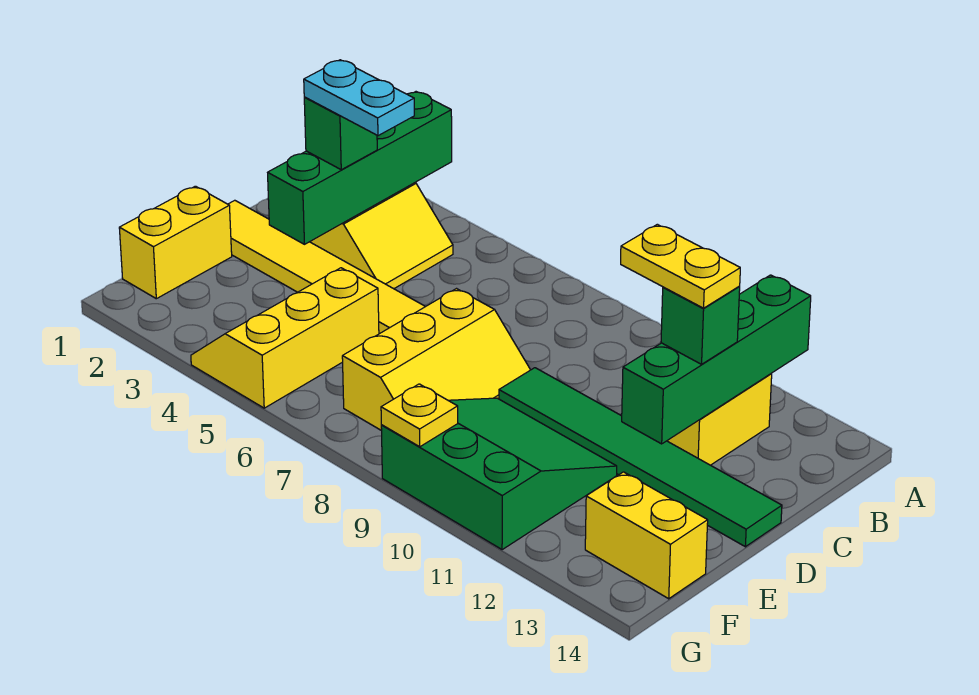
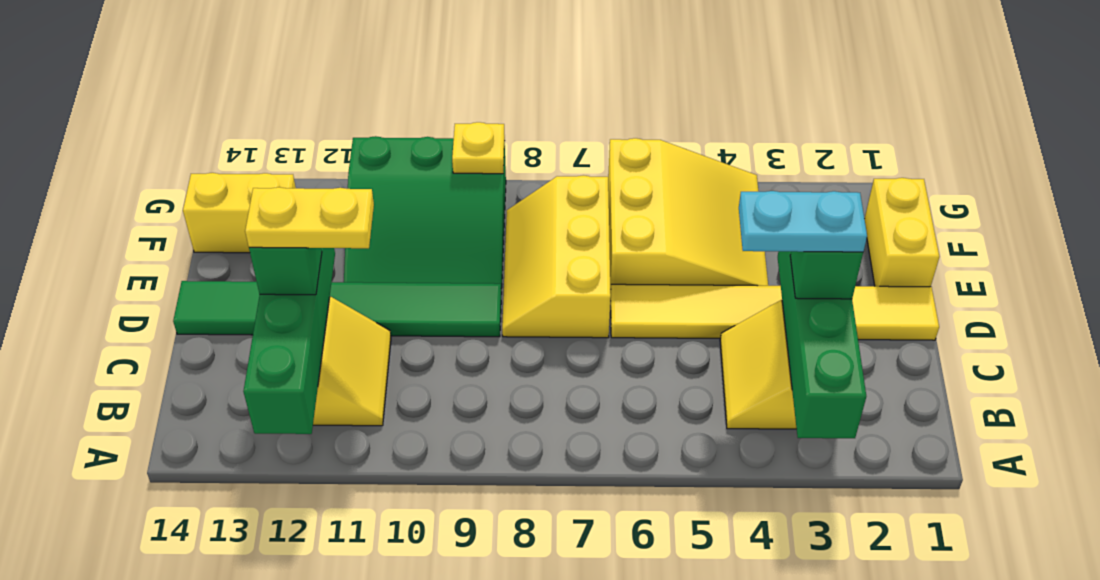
yellow 2x3 slope [191,268,379,408] -> yellow 3x3 slope [608,138,768,293]

